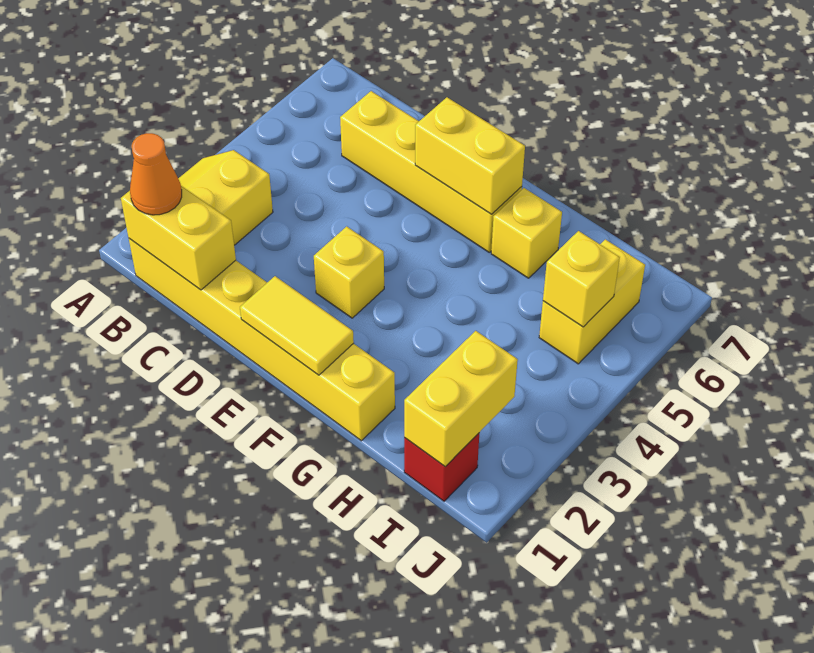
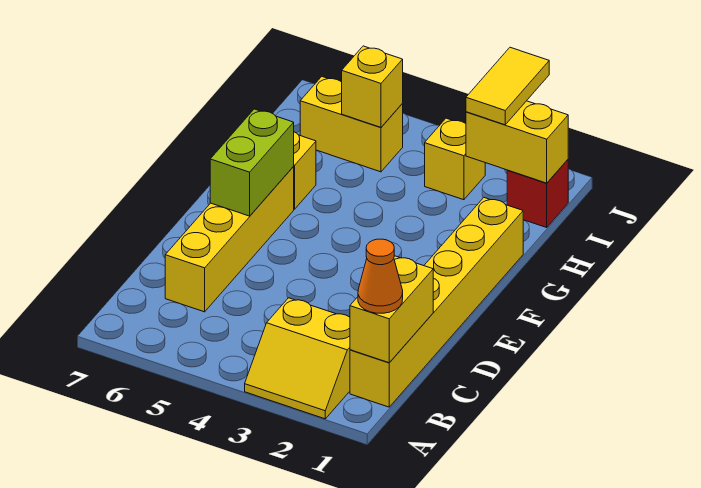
yellow 1x2 tile [240,276,354,375] -> yellow 1x2 tile moved to [466,47,549,125]
yellow 1x1 brick [314,226,384,318] -> yellow 1x1 brick moved to [425,118,485,200]
yellow 1x2 brick [415,97,525,214] -> lime 1x2 brick [210,109,294,216]

